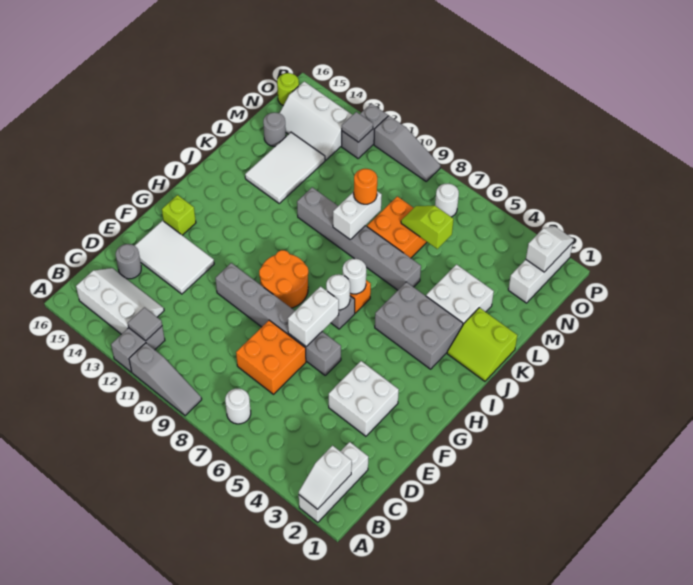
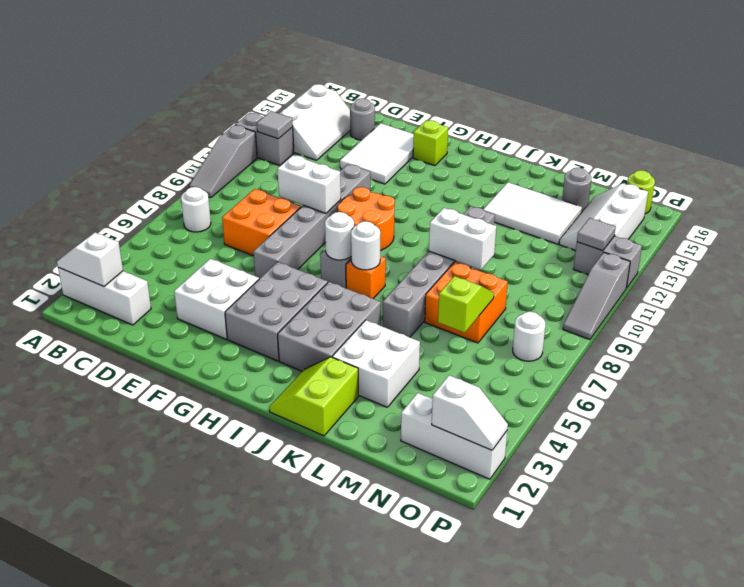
white 1x2 brick [288,287,339,346] -> white 1x2 brick moved to [277,155,341,213]
none -> grey 2x3 brick [225,262,328,361]
orange 1x1 round brick [354,169,377,204] -> none

